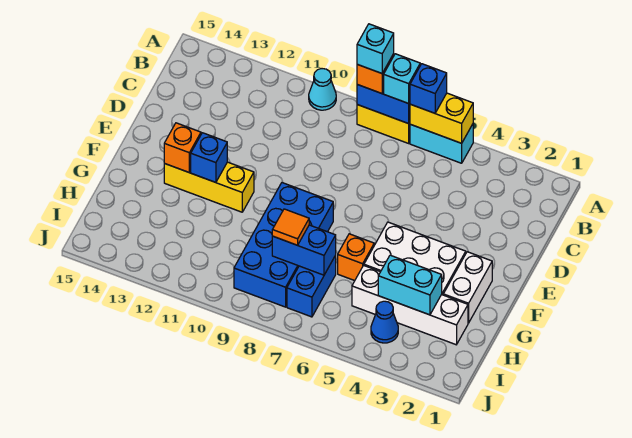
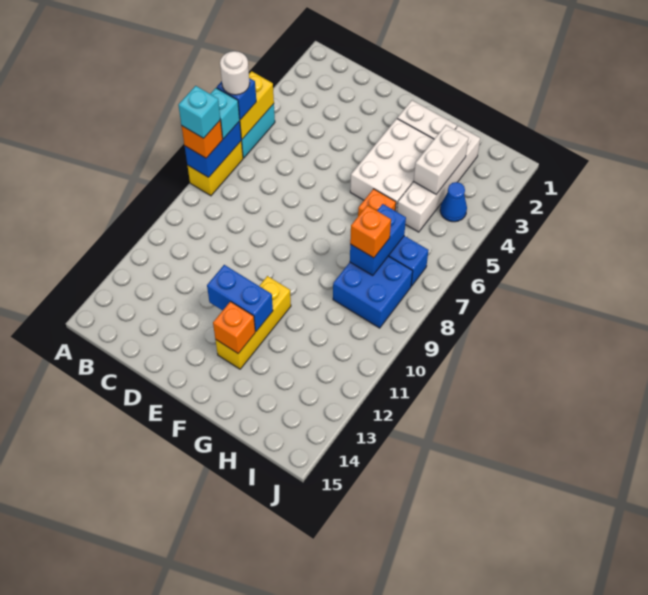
none -> white 1x1 round brick [220,51,250,95]
cyan 1x1 cone [309,69,336,110] -> none
blue 2x4 brick [234,183,333,307] -> blue 2x2 brick [333,256,413,328]
blue 1x1 brick [191,133,227,182] -> blue 1x2 brick [207,265,273,331]
cyan 1x2 brick [378,255,442,315] -> white 1x2 brick [414,125,469,194]
orange 1x1 tile [272,209,309,245] -> orange 1x1 brick [350,205,391,258]

